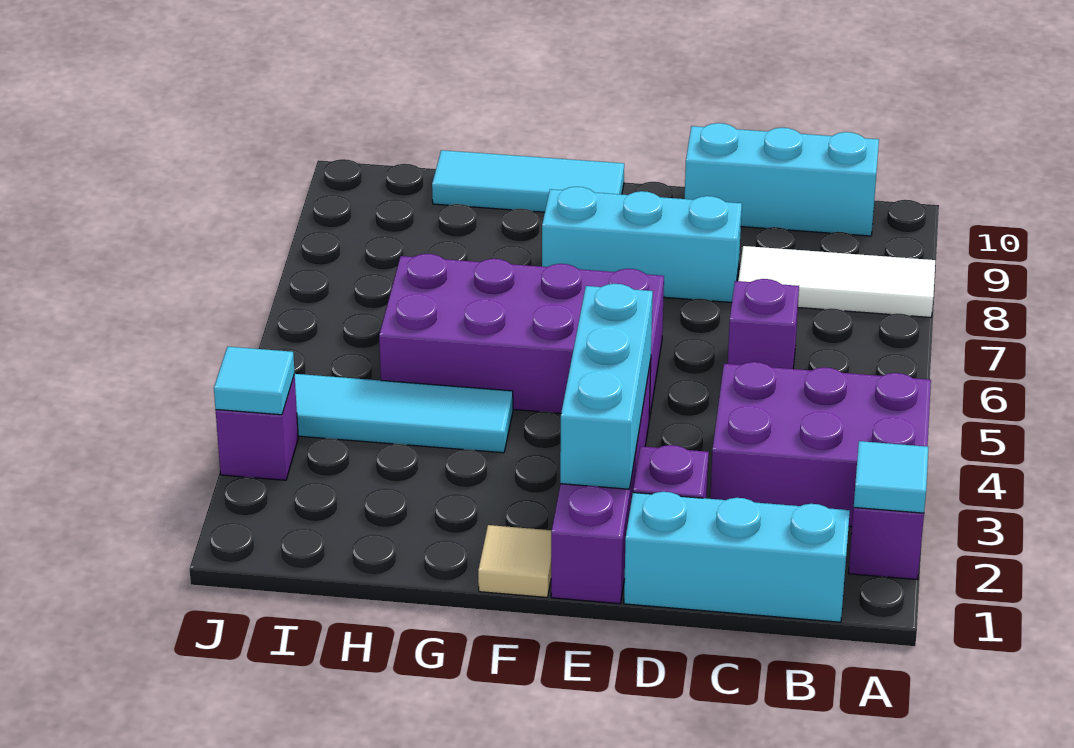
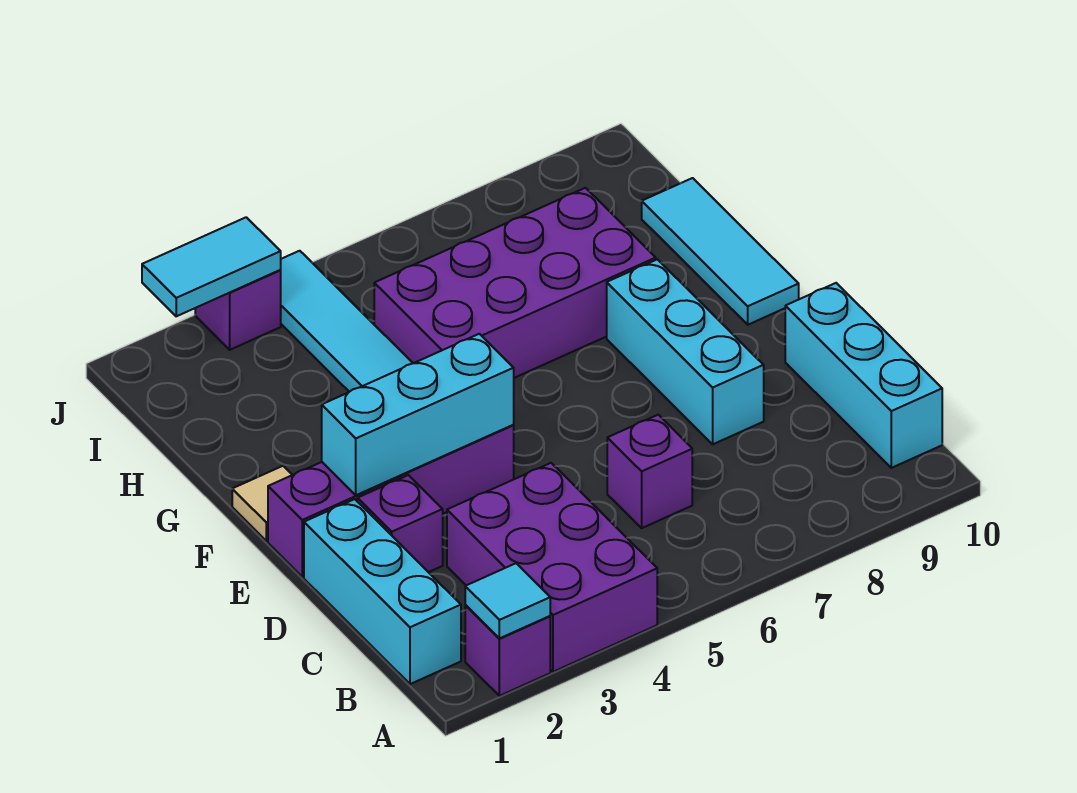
white 1x3 tile [738,246,935,317] -> none
purple 2x4 brick [379,254,664,420] -> purple 2x4 brick turned to [374,188,656,378]
cyan 1x1 tile [214,347,295,415] -> cyan 1x2 tile [142,217,281,316]

